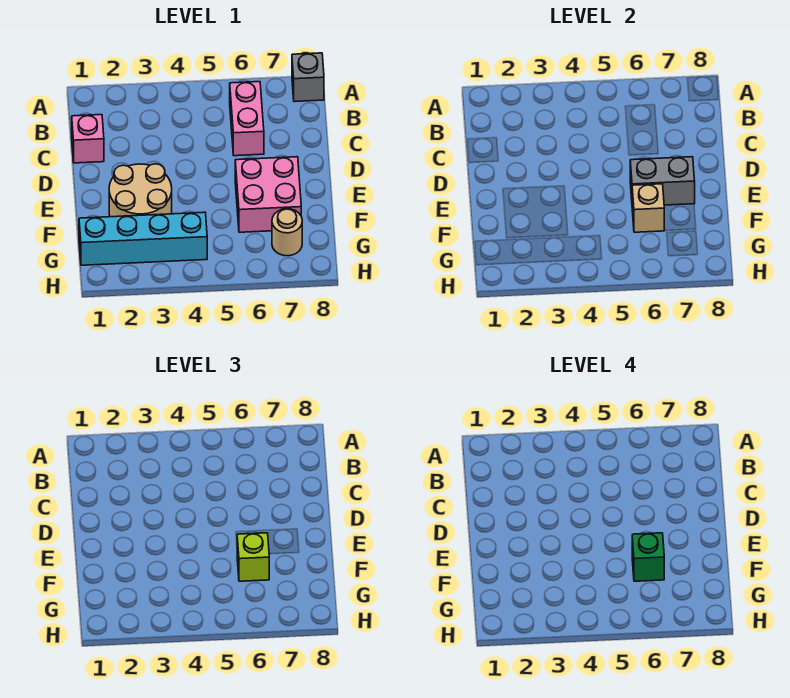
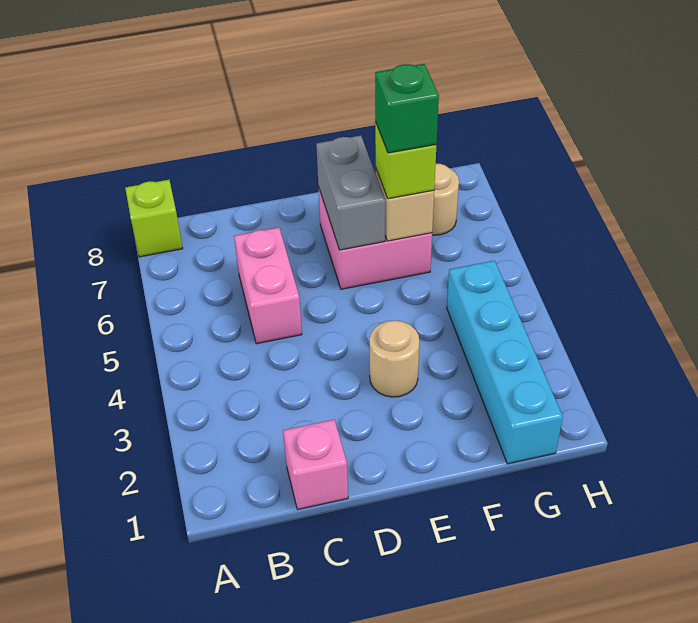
grey 1x1 brick [292,53,324,102] -> lime 1x1 brick [125,180,183,257]
pink 1x2 brick [230,82,264,156] -> pink 1x2 brick turned to [234,228,302,344]
tan 2x2 round brick [109,164,172,217] -> tan 1x1 round brick [369,320,419,397]

